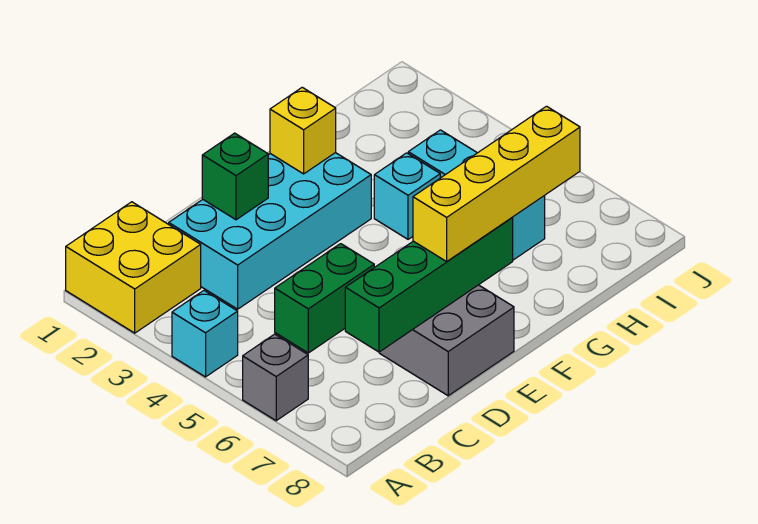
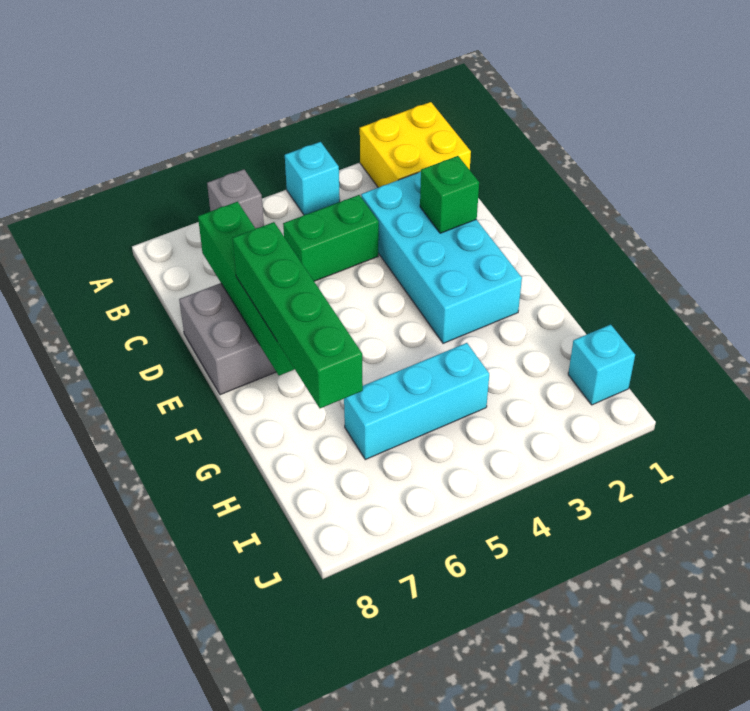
green 1x2 brick [275,244,374,353] -> green 1x2 brick turned to [283,195,379,281]
yellow 1x4 brick [413,106,580,262] -> green 1x4 brick [232,222,363,408]
yellow 1x1 brick [270,87,336,174] -> none
cyan 1x1 brick [374,153,440,239] -> cyan 1x1 brick moved to [568,325,635,405]

